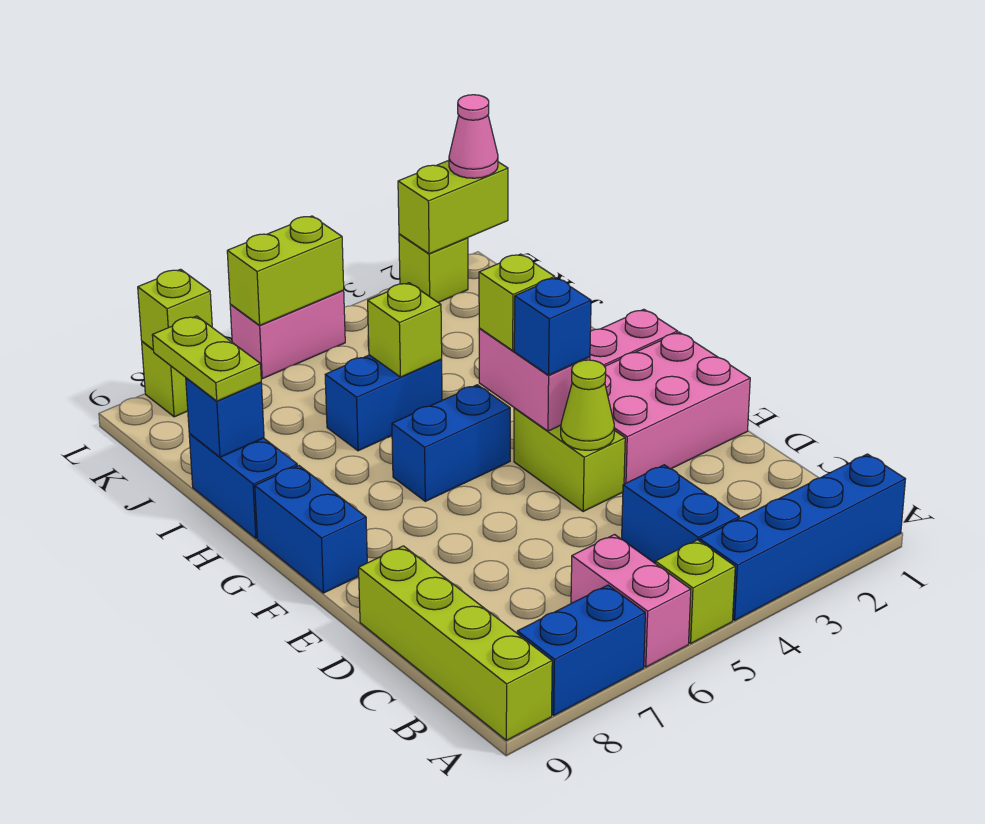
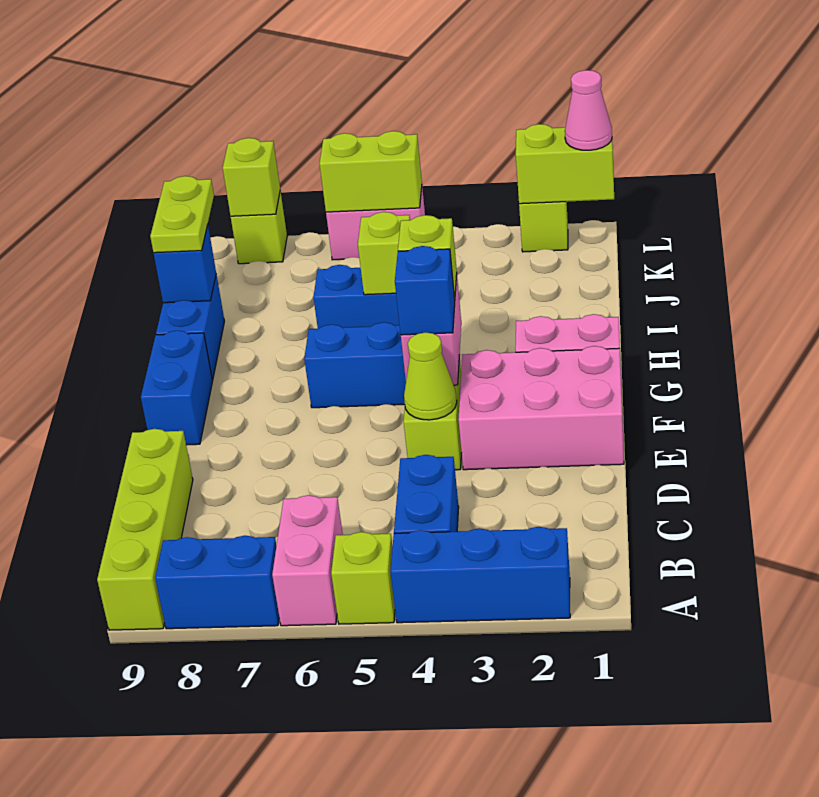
blue 1x4 brick [700,454,905,620] -> blue 1x3 brick [390,527,570,623]

